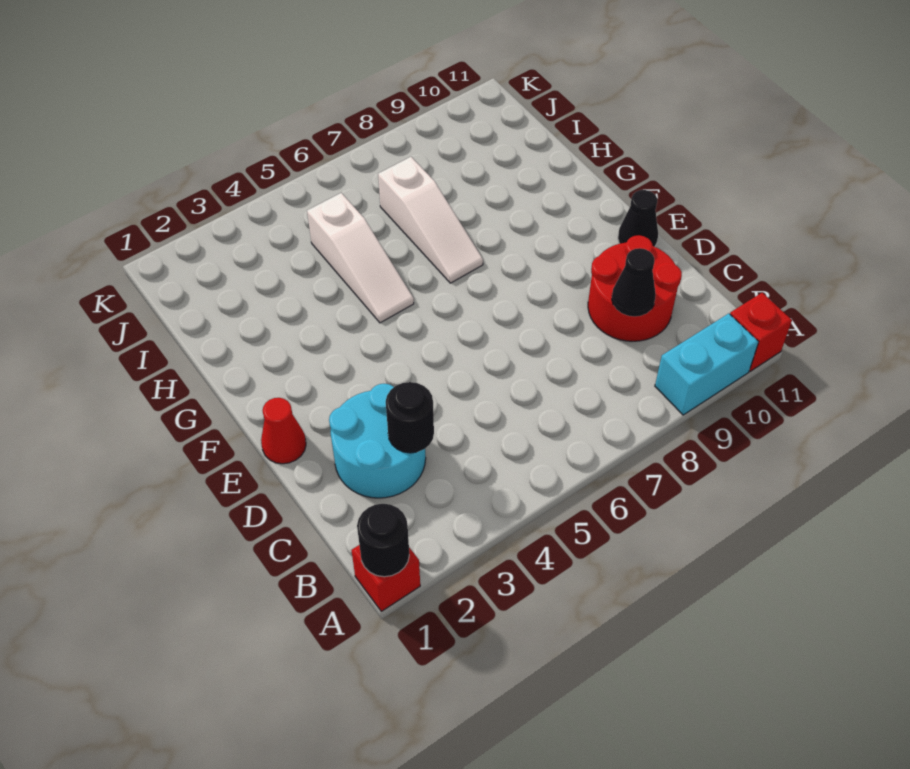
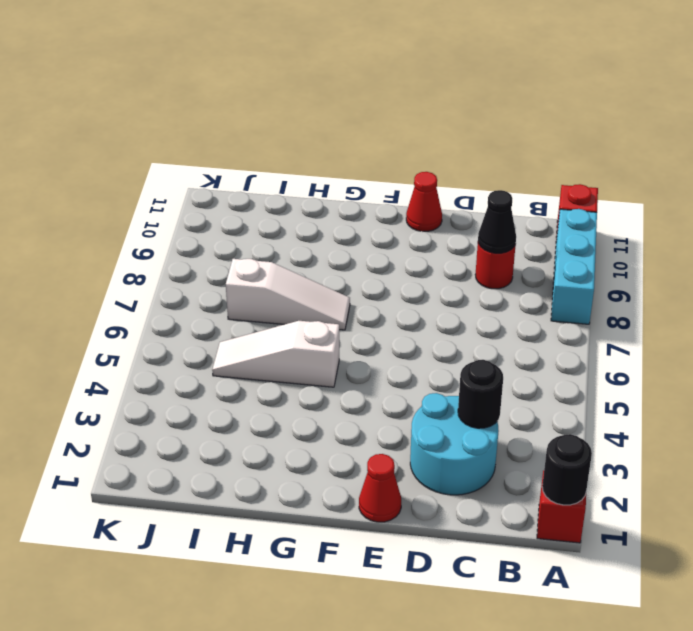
cyan 1x2 brick [655,314,759,415] -> cyan 1x3 brick [551,209,597,324]
red 2x2 round brick [588,235,682,341] -> red 1x1 round brick [475,243,516,289]
black 1x1 cone [618,190,658,247] -> red 1x1 cone [406,172,442,231]
white 1x3 slope [307,193,414,323] -> white 1x3 slope turned to [212,321,339,387]

